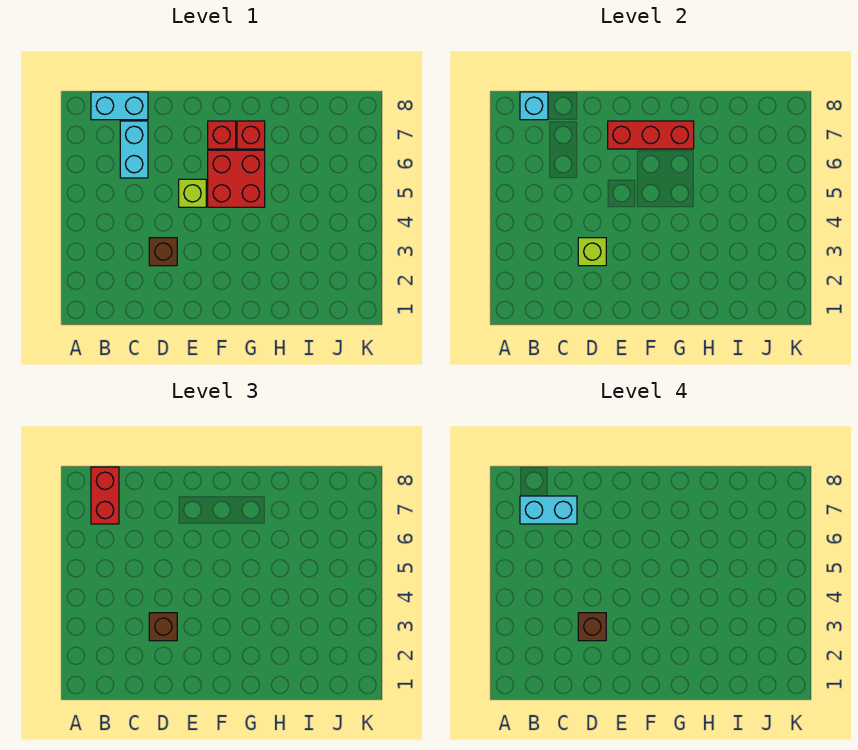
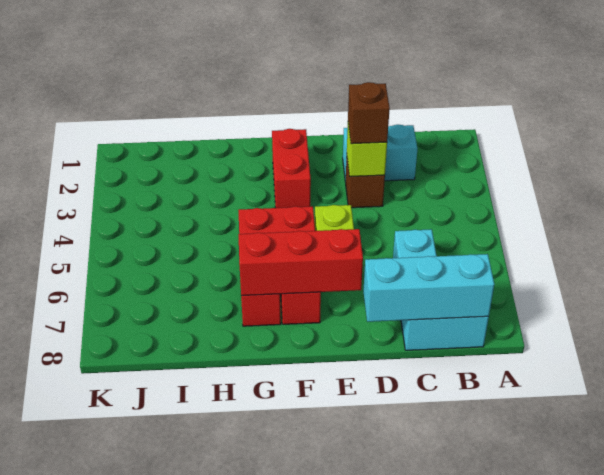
red 1x2 brick [91,467,119,524] -> red 1x2 brick moved to [272,129,311,208]
cyan 1x2 brick [520,496,577,524] -> cyan 1x2 brick moved to [343,124,417,182]
cyan 1x1 brick [520,92,548,120] -> cyan 1x3 brick [363,254,494,322]
brown 1x1 brick [578,613,606,641] -> none

